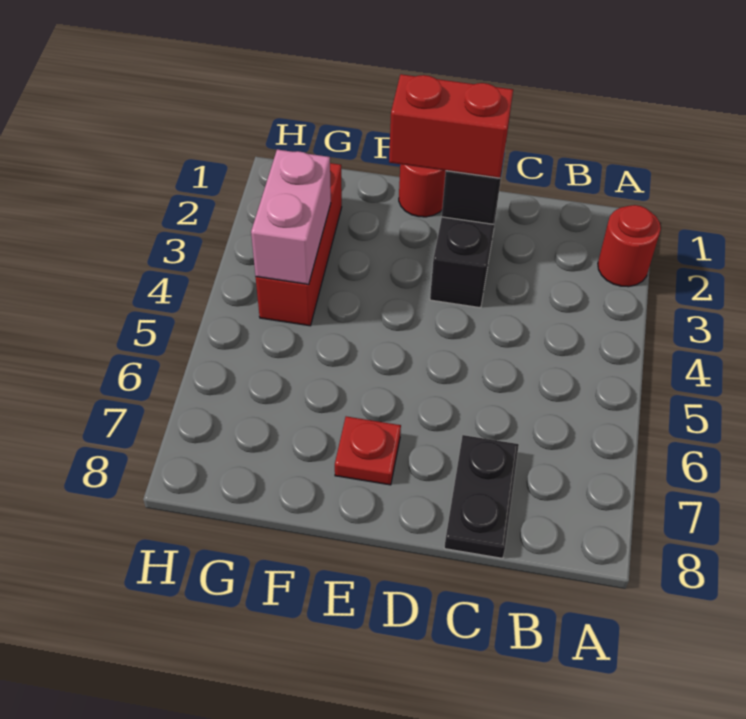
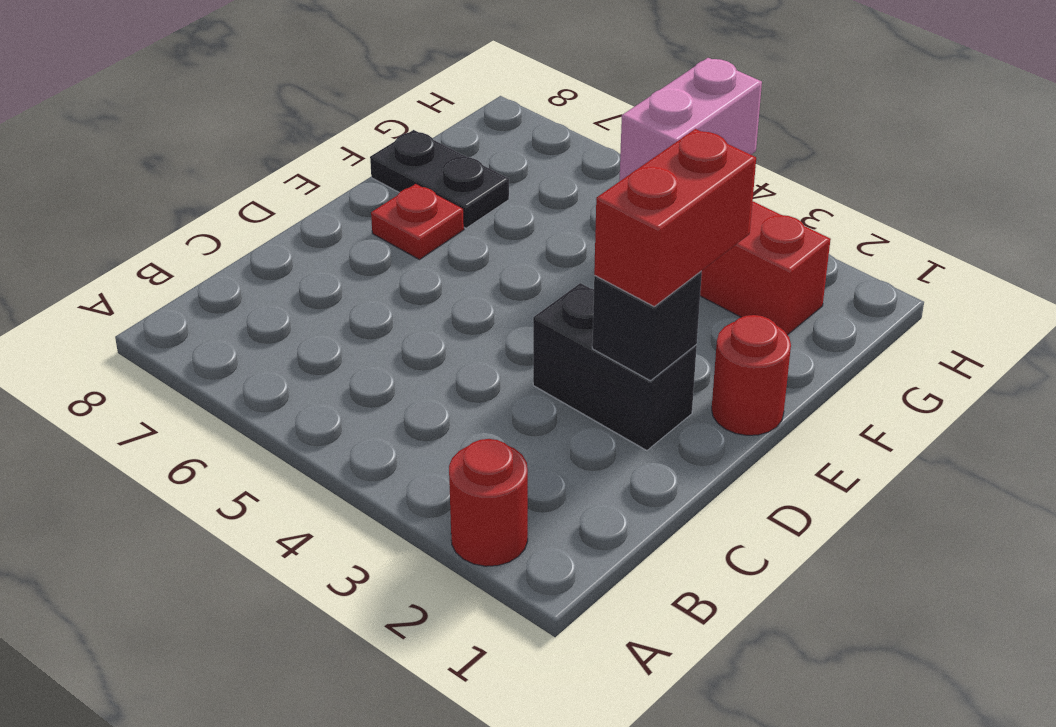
black 1x2 plate [444,435,519,558] -> black 1x2 plate moved to [370,130,509,228]
pink 1x2 brick [251,149,331,284] -> pink 1x2 brick turned to [620,58,762,181]

